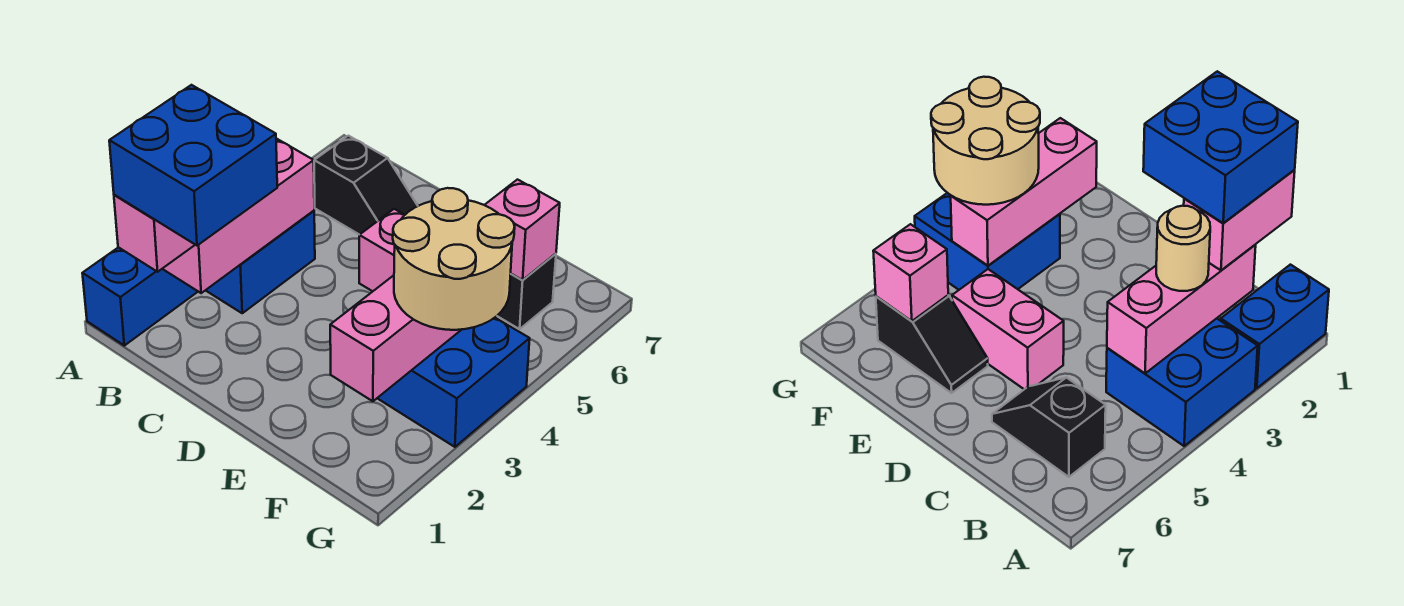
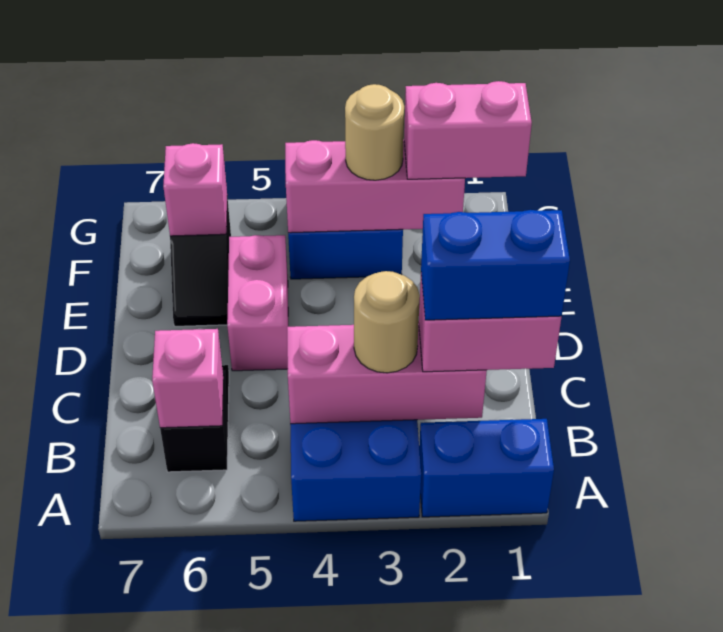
blue 2x2 brick [109,85,277,246] -> blue 1x2 brick [421,210,570,320]
none -> pink 1x1 brick [152,329,223,428]
none -> pink 1x2 brick [404,81,532,179]
tan 2x2 round brick [393,188,515,330] -> tan 1x1 round brick [345,84,404,180]

